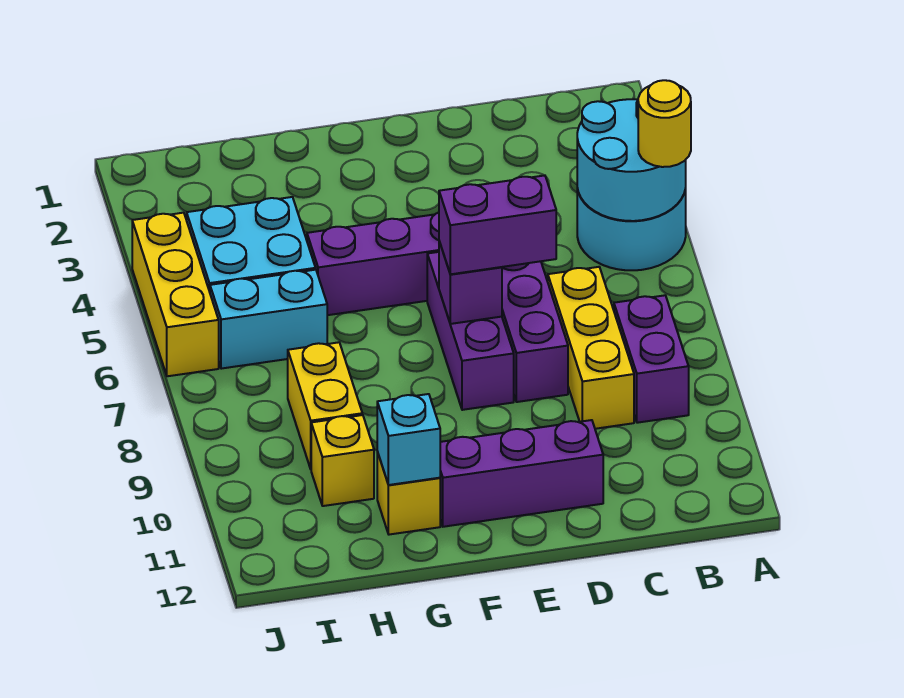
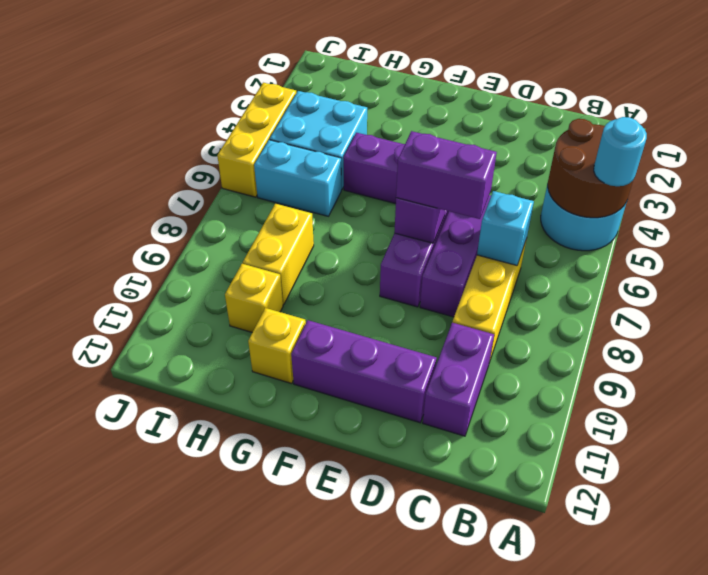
cyan 2x2 round brick [577,99,686,221] -> brown 2x2 round brick [548,119,633,218]
yellow 1x1 round brick [638,80,691,167] -> cyan 1x1 round brick [594,117,647,186]
purple 1x2 brick [614,295,689,423] -> purple 1x2 brick moved to [423,323,494,436]
cyan 1x1 brick [377,394,440,485] -> cyan 1x1 brick moved to [477,191,534,265]

